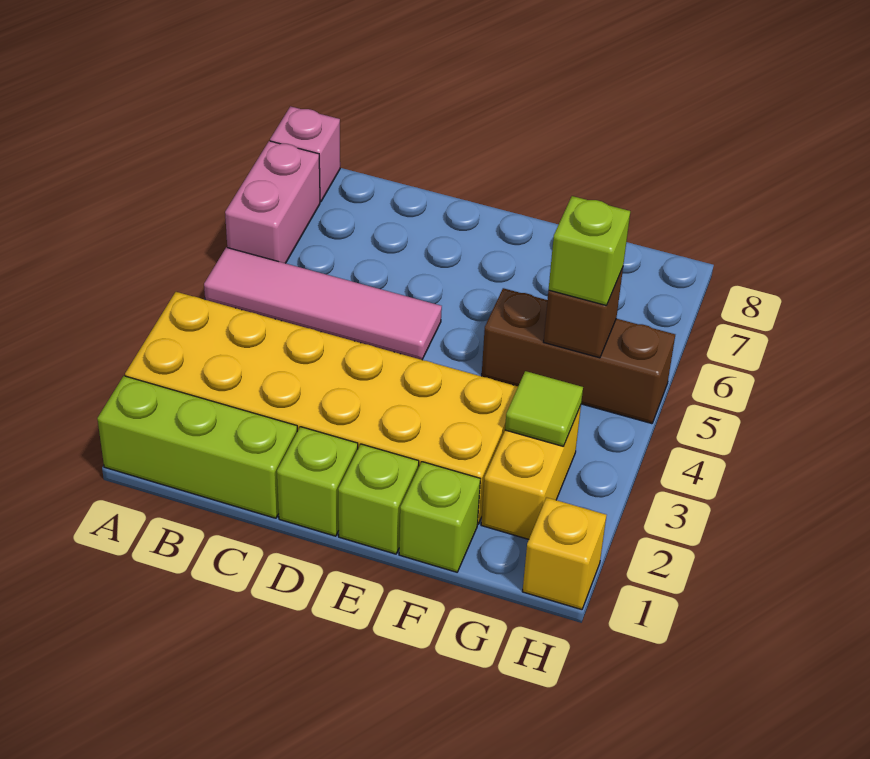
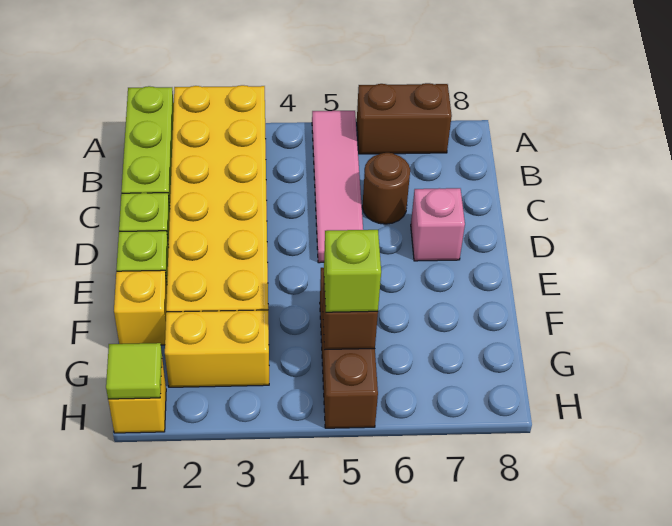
pink 1x2 brick [225,141,320,263] -> brown 1x2 brick [357,83,452,154]
pink 1x1 brick [270,106,340,202] -> pink 1x1 brick moved to [411,188,465,261]
none -> brown 1x1 round brick [362,153,410,224]
lime 1x1 brick [399,462,480,572] -> yellow 1x1 brick [114,270,167,345]
lime 1x1 tile [505,371,583,447] -> lime 1x1 tile moved to [106,343,162,399]

